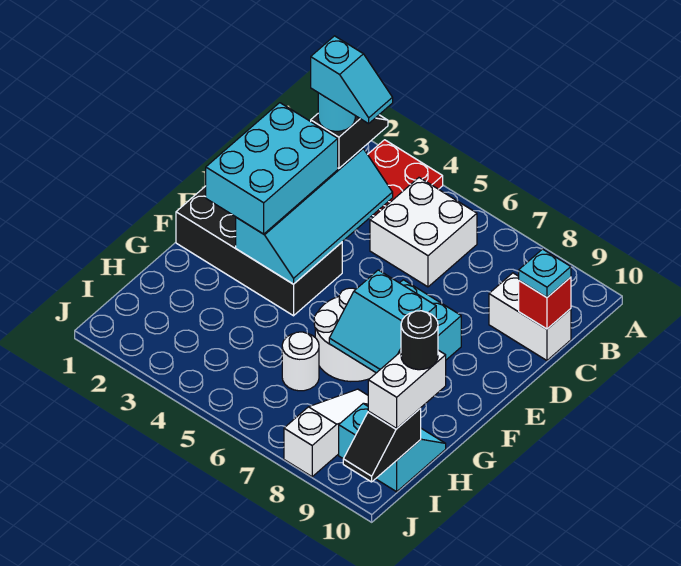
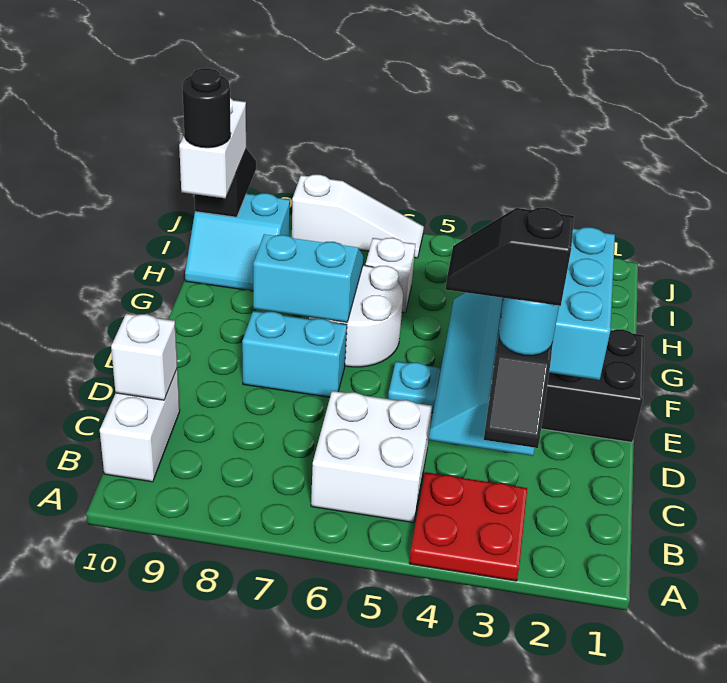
cyan 1x2 slope [311,36,393,124] -> black 1x2 slope [446,208,574,306]
white 1x2 brick [489,273,571,360] -> white 1x2 brick turned to [100,369,180,482]
red 1x1 brick [519,277,571,329] -> white 1x1 brick [111,314,177,400]
cyan 1x1 plate [519,249,571,297] -> cyan 1x1 plate moved to [388,361,441,413]
white 1x1 round brick [282,332,319,391] -> white 1x1 brick [366,238,415,313]
white 1x3 slope [284,389,368,477] -> white 1x3 slope turned to [292,175,424,258]

